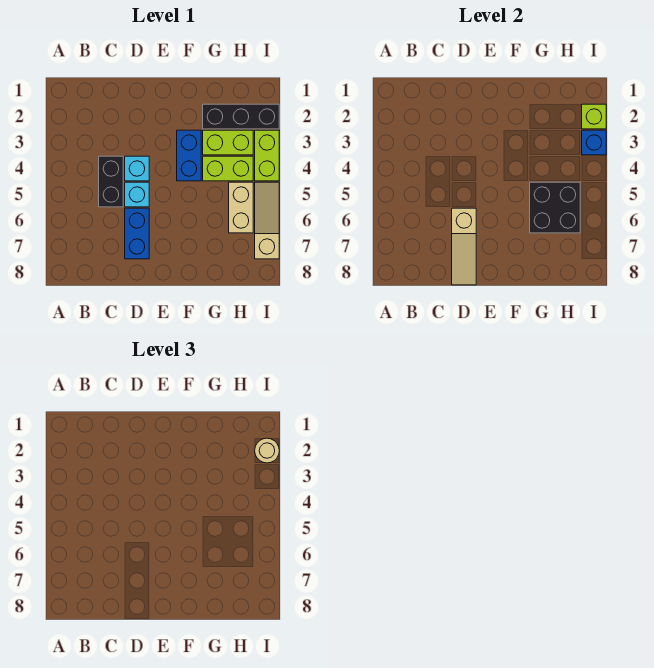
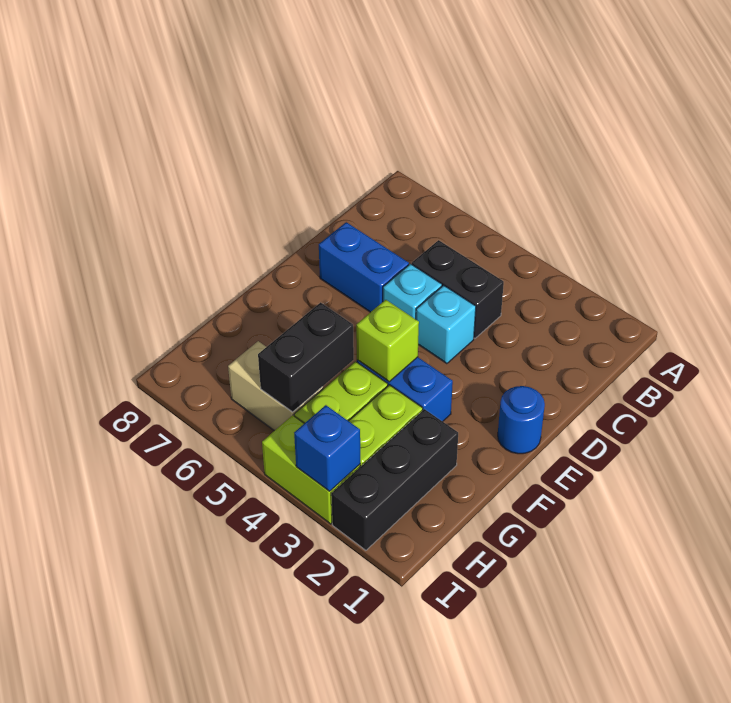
tan 1x3 slope [452,208,476,285] -> none
none -> blue 1x1 round brick [498,386,545,454]
black 2x2 brick [530,182,580,233] -> black 1x2 brick [258,303,354,412]
lime 1x1 brick [582,104,606,129] -> lime 1x1 brick moved to [356,300,419,382]
tan 1x1 round brick [255,438,279,463] -> none
tan 1x3 slope [255,182,279,259] -> none

